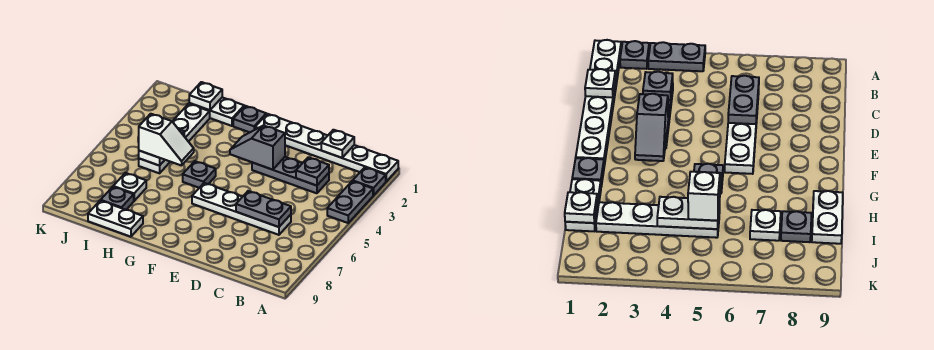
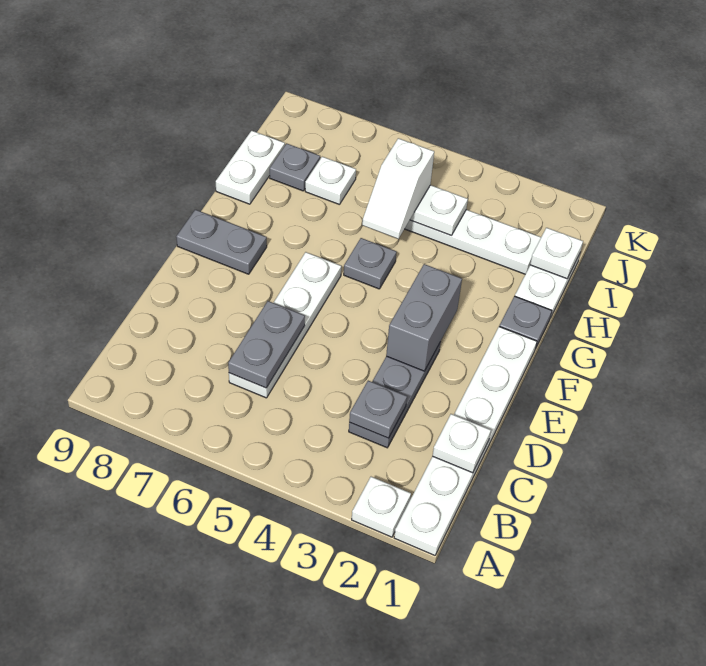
grey 1x1 plate [353,167,386,195] -> white 1x1 plate [352,477,411,537]
grey 1x2 plate [327,181,373,223] -> grey 1x2 plate moved to [176,210,267,274]
grey 1x2 slope [230,125,285,170] -> grey 1x2 brick [386,264,462,371]

